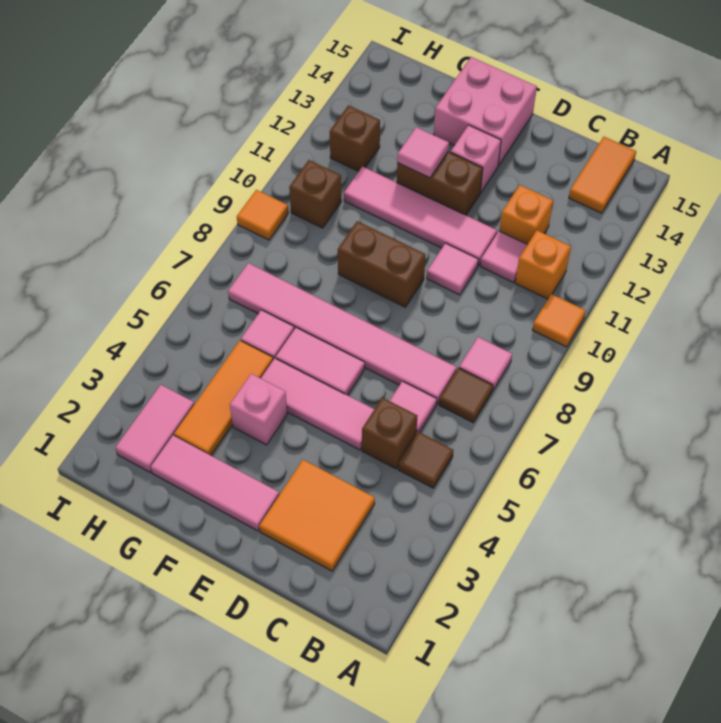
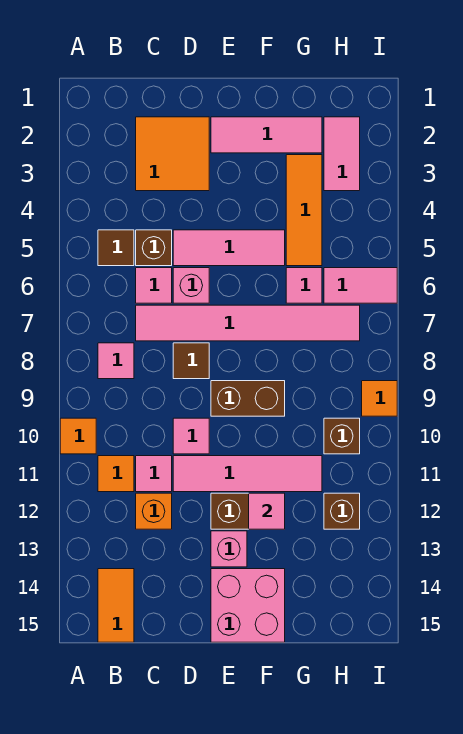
brown 1x1 tile [439,368,493,423] -> brown 1x1 tile moved to [173,343,209,379]
orange 1x1 brick [515,230,571,299] -> orange 1x1 tile [98,456,134,492]
pink 1x2 tile [276,328,365,395] -> pink 1x2 tile moved to [324,268,397,303]
pink 1x1 brick [230,374,287,445] -> pink 1x1 brick moved to [173,268,209,303]

